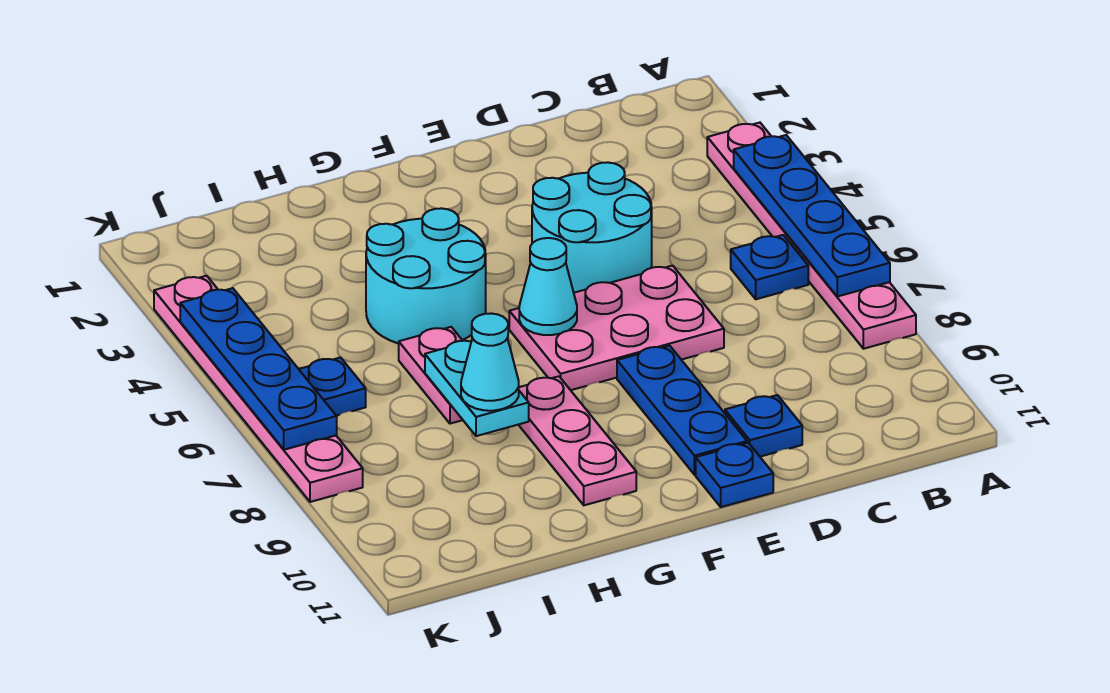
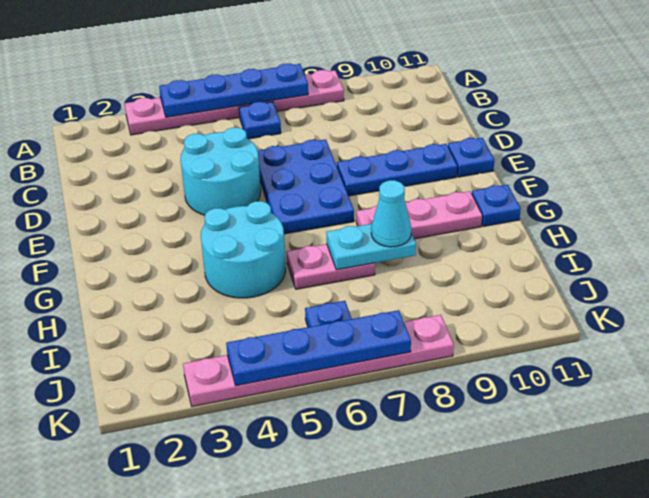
pink 2x3 plate [509,266,724,390] -> blue 2x3 plate [258,139,354,234]
blue 1x1 plate [725,395,802,457] -> blue 1x1 plate moved to [472,185,521,227]
cyan 1x1 cone [519,238,577,335] -> none

